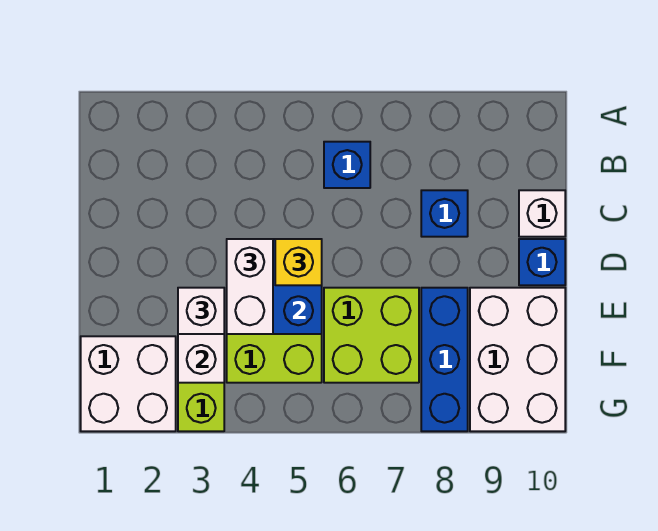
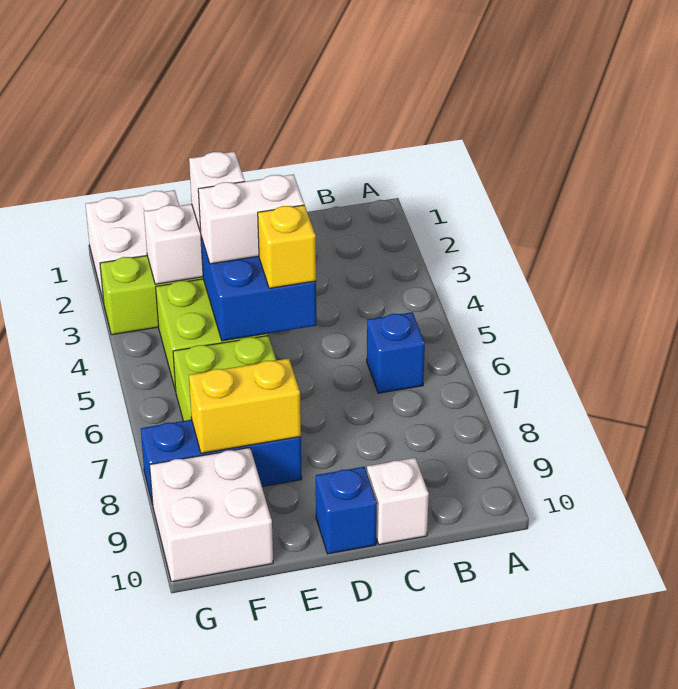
blue 1x1 brick [421,190,468,237] -> none
none -> yellow 1x2 brick [189,359,301,453]
white 2x3 brick [470,288,565,431] -> white 2x2 brick [150,448,273,582]

